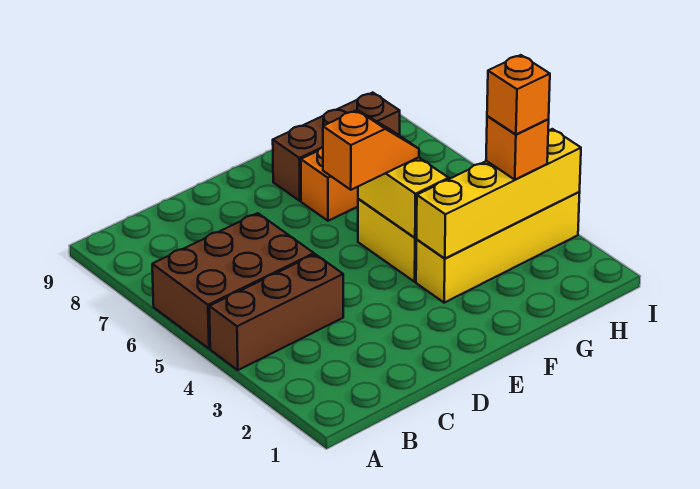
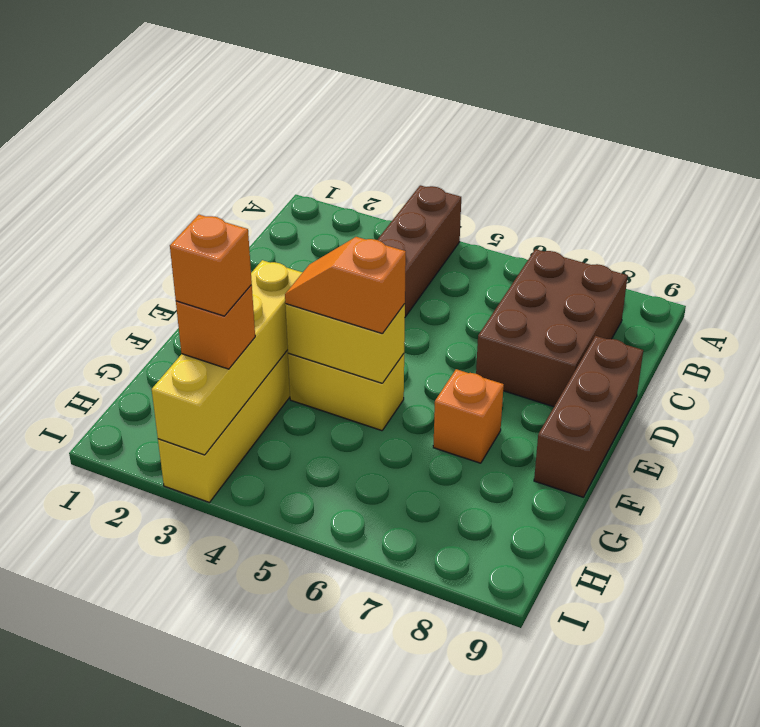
brown 2x3 brick [152,213,314,349] -> brown 2x3 brick moved to [476,249,628,407]
orange 1x2 slope [323,110,419,190] -> orange 1x2 slope turned to [285,237,406,334]
brown 1x3 brick [273,93,400,201] -> brown 1x3 brick moved to [534,336,643,497]

